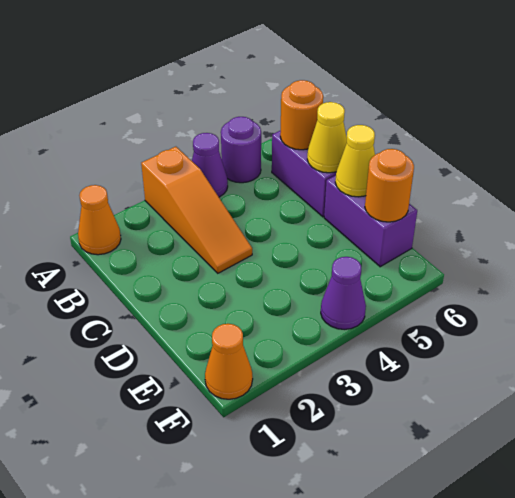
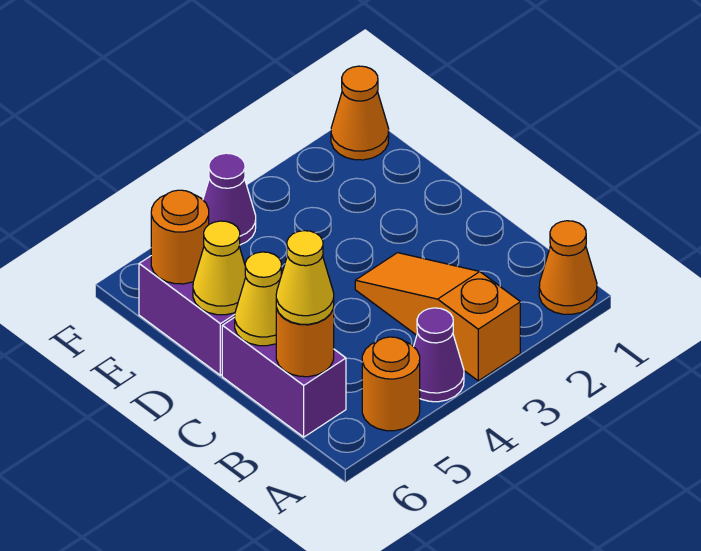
purple 1x1 round brick [221,117,261,183] -> orange 1x1 round brick [362,337,420,431]
none -> yellow 1x1 cone [276,231,334,324]

